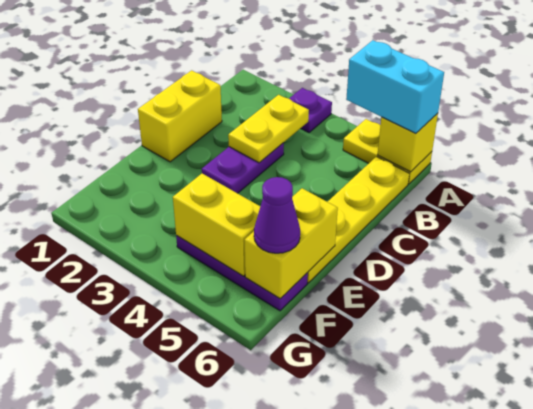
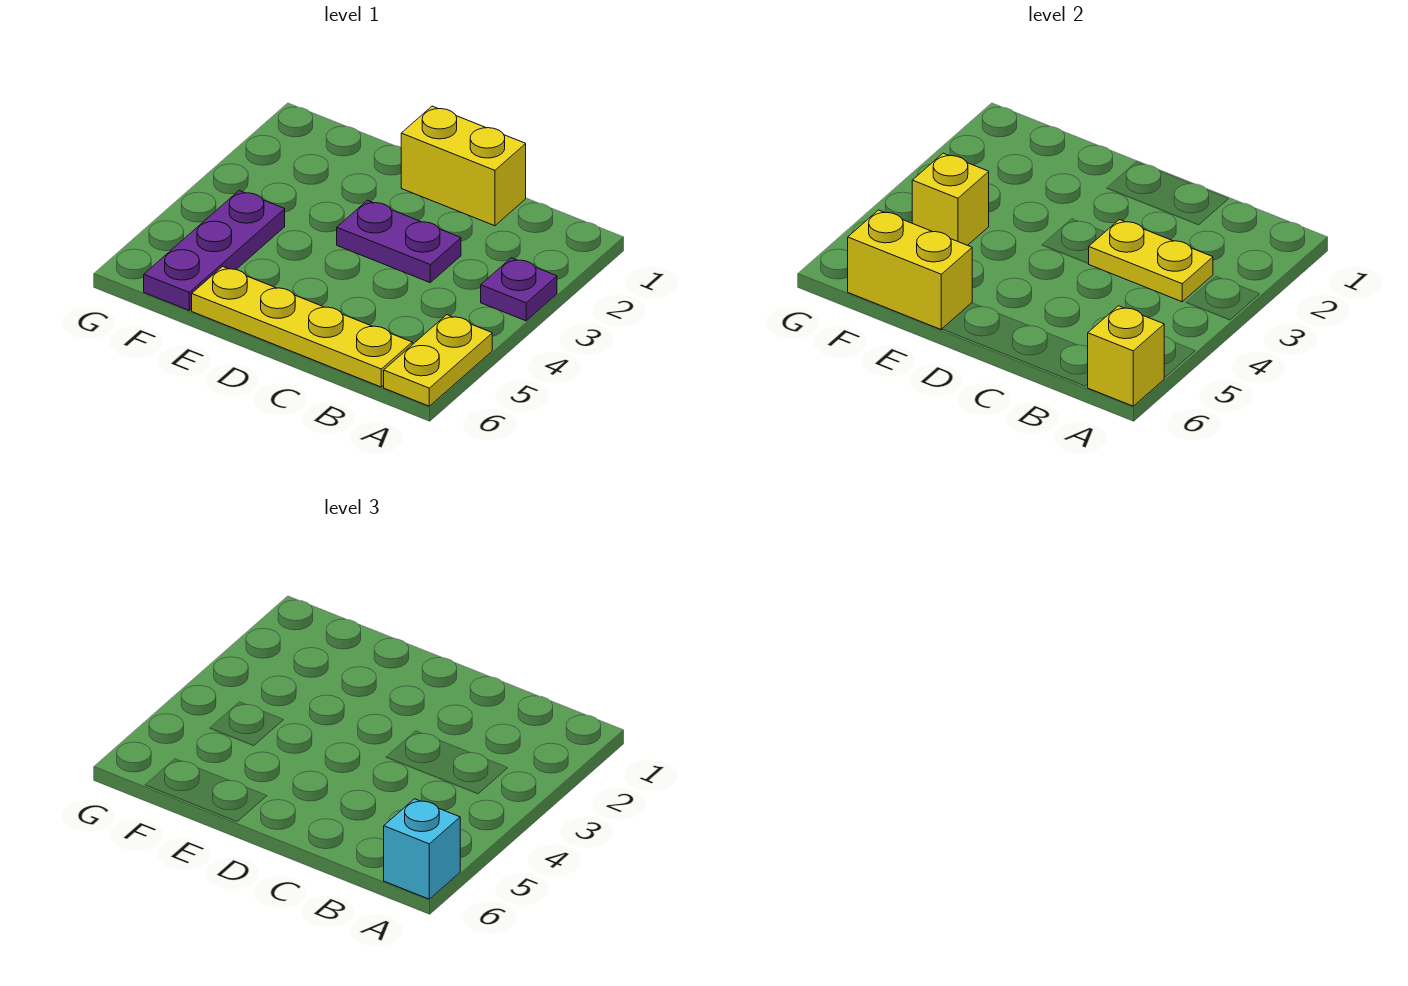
cyan 1x2 brick [346,40,444,134] -> cyan 1x1 brick [384,799,460,899]
yellow 1x2 brick [173,174,260,276] -> yellow 1x1 brick [912,153,989,245]
purple 1x1 cone [254,177,300,253] -> none

